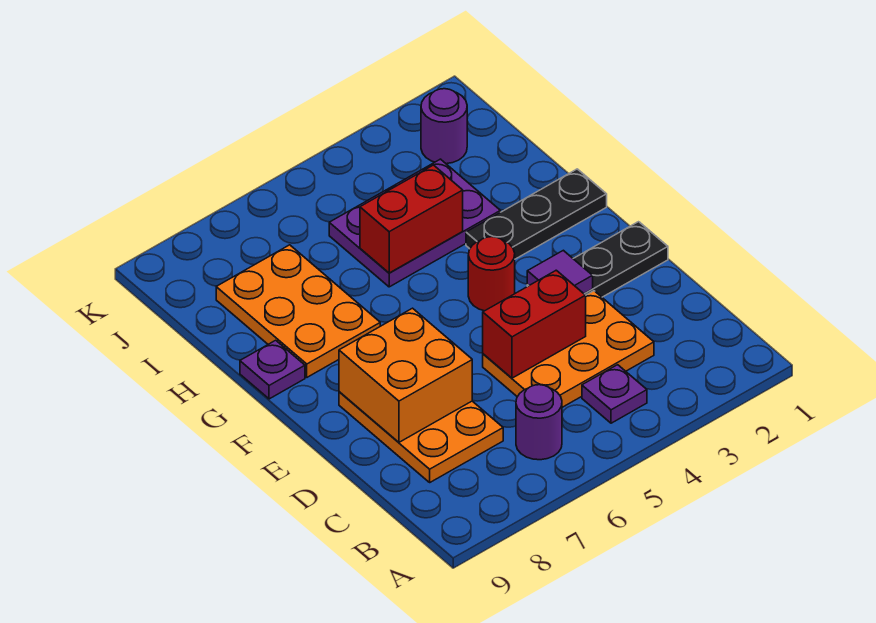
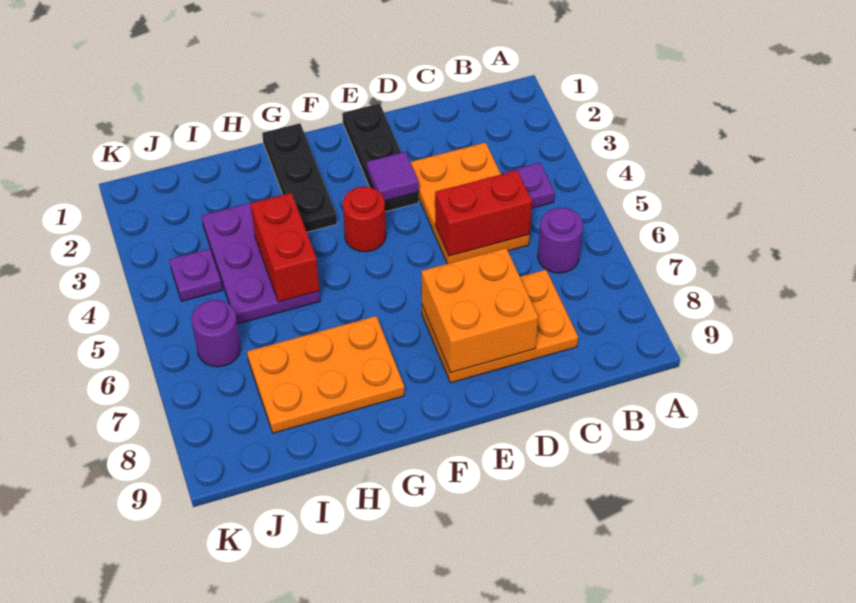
red 1x2 brick [483,270,586,378] -> red 1x2 brick turned to [435,171,532,256]
purple 1x1 plate [240,340,305,399] -> purple 1x1 plate moved to [169,249,222,301]
purple 1x1 round brick [421,89,467,164] -> purple 1x1 round brick moved to [192,300,241,367]

